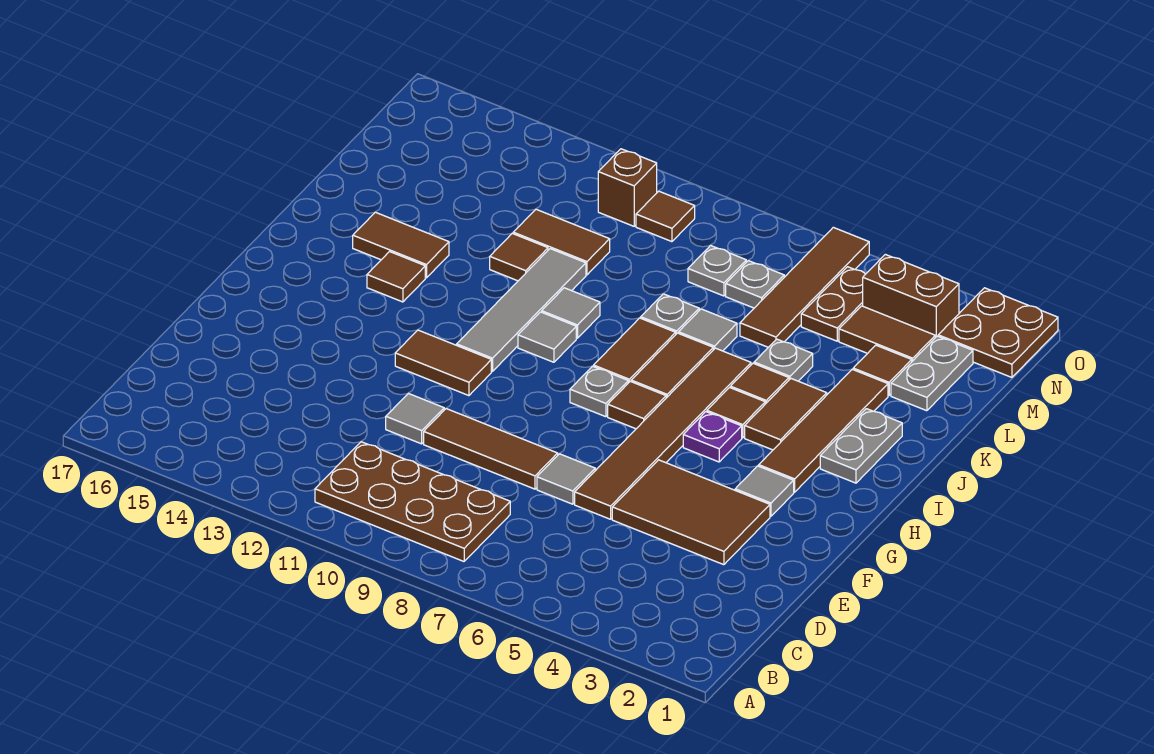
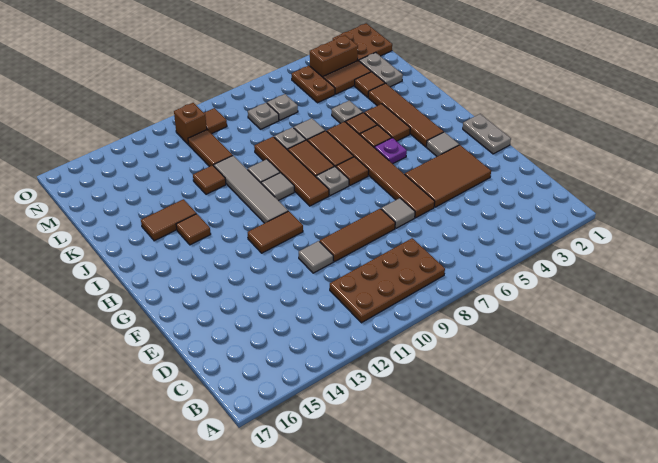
grey 1x2 plate [820,409,902,483] -> grey 1x2 plate moved to [463,114,511,154]
brown 1x4 tile [740,227,869,347] -> brown 1x4 tile moved to [254,137,329,206]
brown 1x2 tile [513,209,610,275] -> brown 1x2 tile turned to [188,130,233,167]

